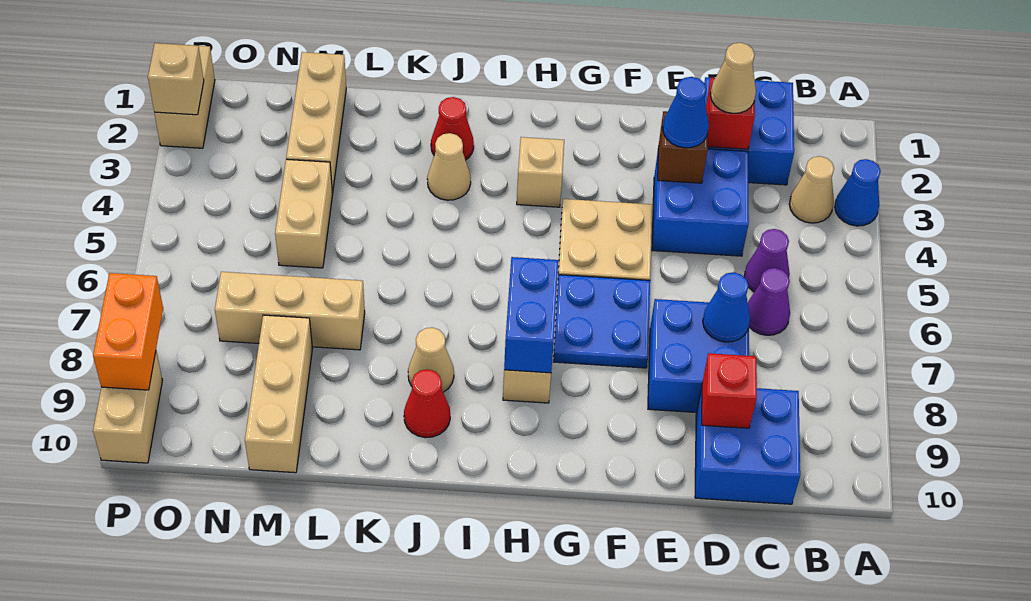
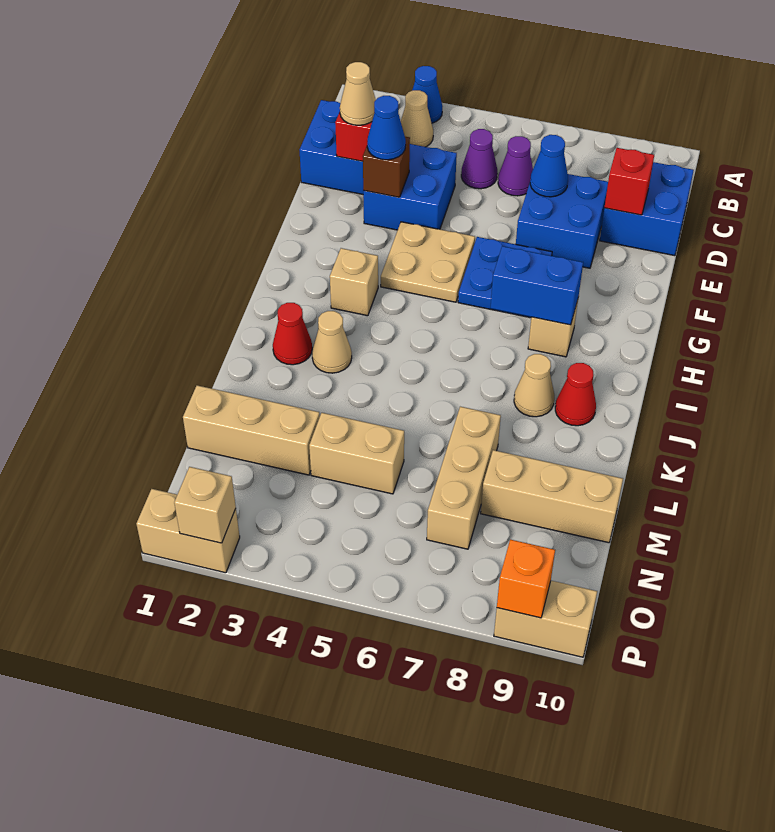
orange 1x2 brick [93,273,163,390] -> orange 1x1 brick [497,540,555,618]

